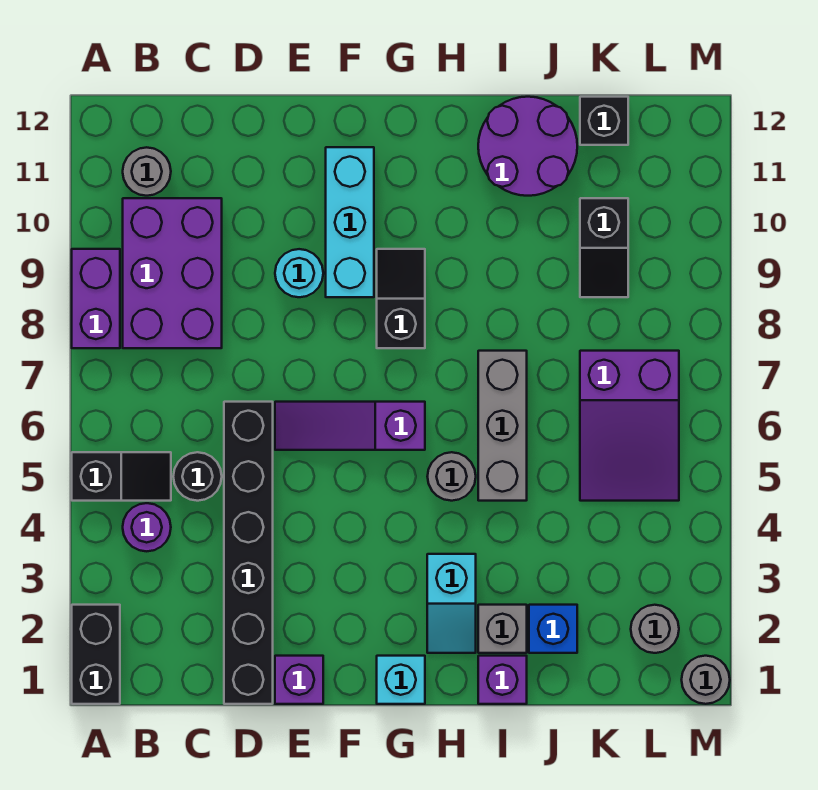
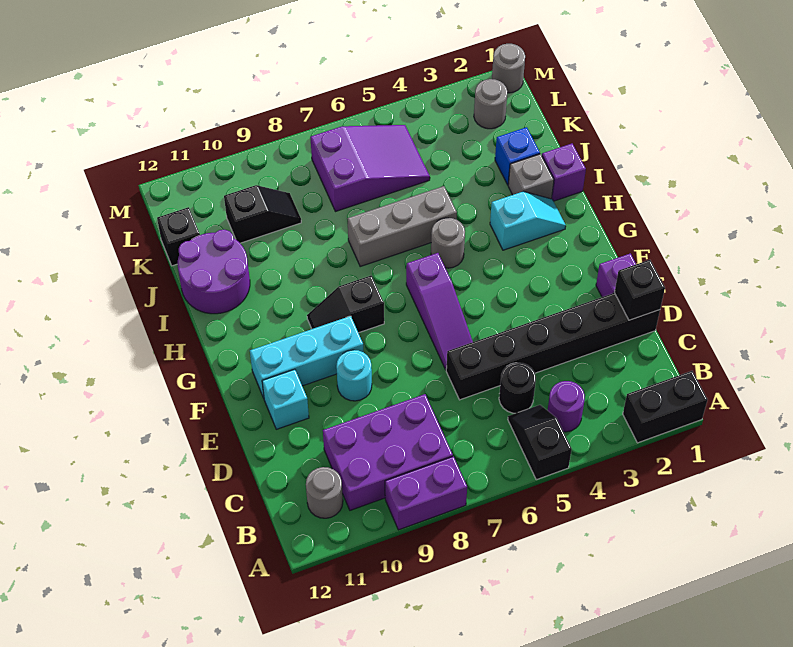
none -> black 1x1 brick [614,260,665,320]
cyan 1x1 brick [377,656,425,704] -> cyan 1x1 brick moved to [262,369,309,429]

